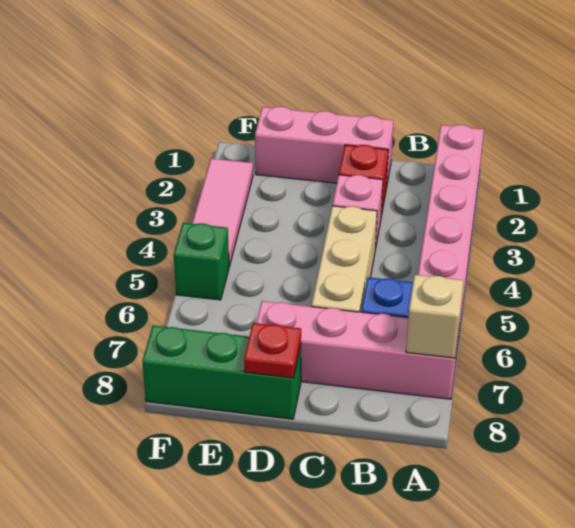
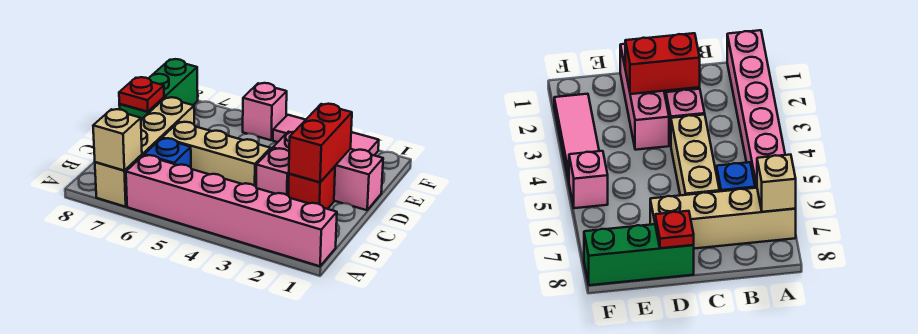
pink 1x4 brick [256,301,459,399] -> tan 1x4 brick [95,97,194,207]
pink 1x3 brick [255,107,394,188] -> pink 1x3 brick turned to [273,132,383,210]
none -> red 1x2 brick [289,104,352,182]
green 1x1 brick [174,223,229,300] -> pink 1x1 brick [243,83,287,140]

